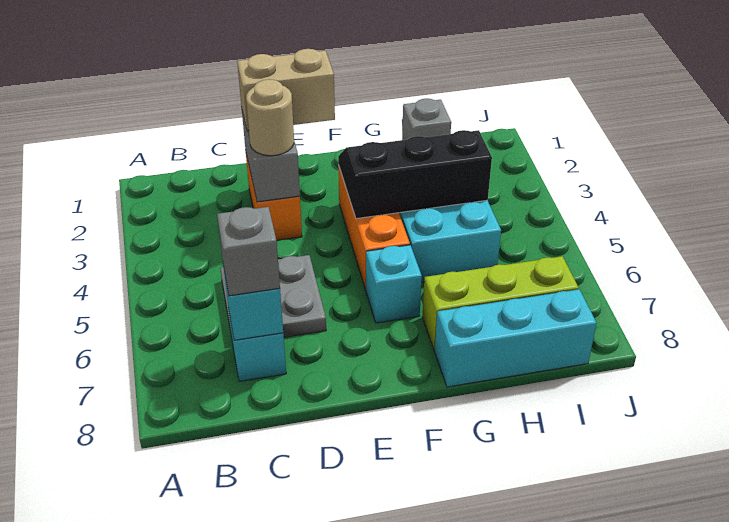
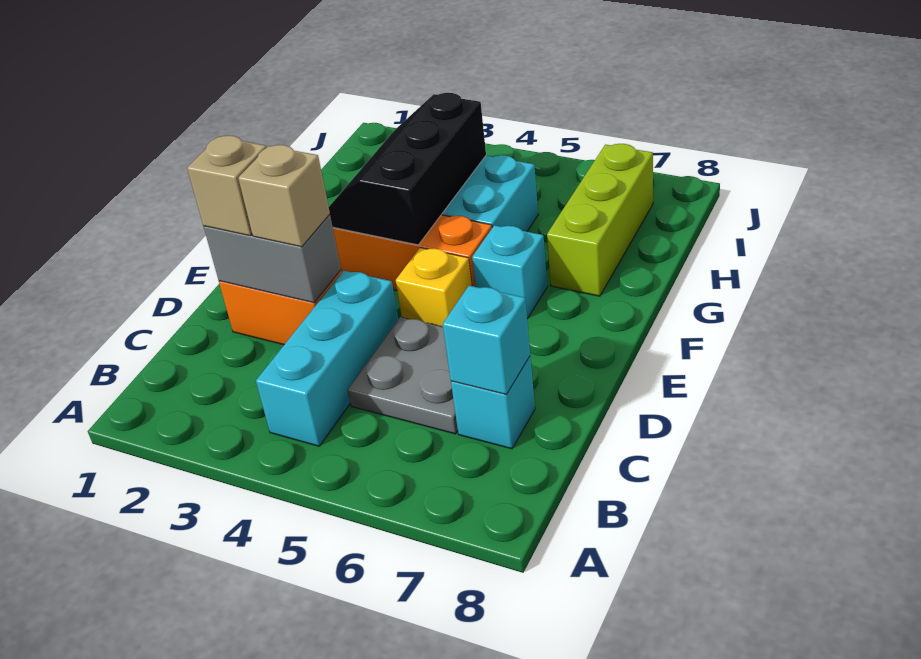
grey 1x1 brick [217,207,280,296] -> none
tan 1x2 brick [237,49,335,131] -> tan 1x1 brick [187,136,267,236]
tan 1x1 round brick [246,79,294,156] -> tan 1x1 brick [238,145,330,247]
none -> yellow 1x1 brick [396,248,472,327]
cyan 1x3 brick [435,289,597,387] -> cyan 1x3 brick moved to [256,271,398,446]
grey 1x1 brick [402,99,451,140] -> none

